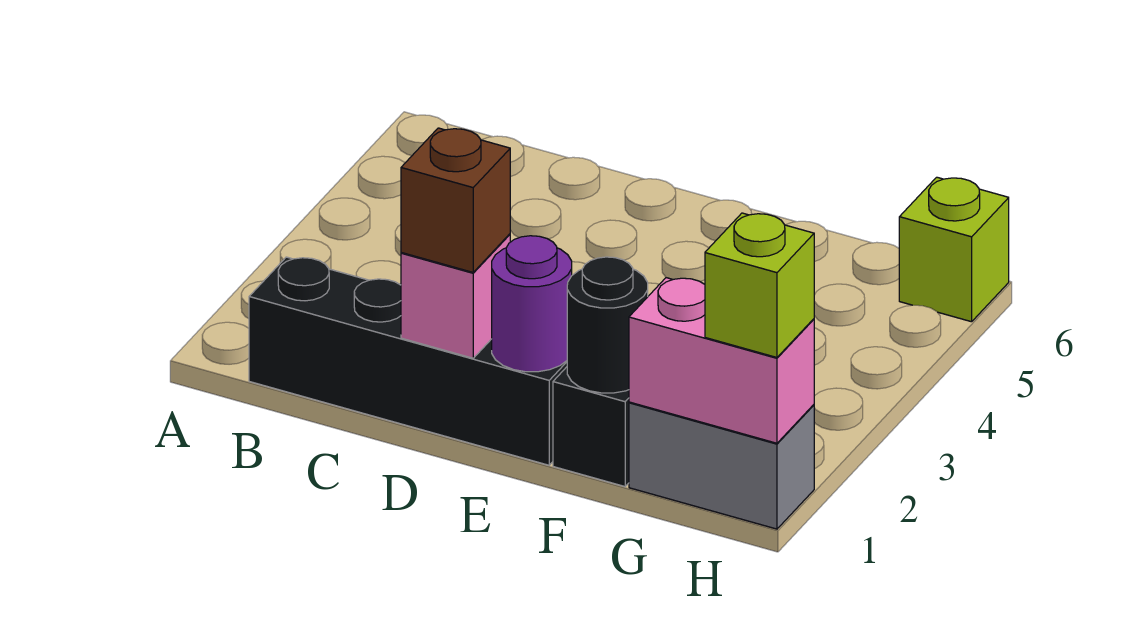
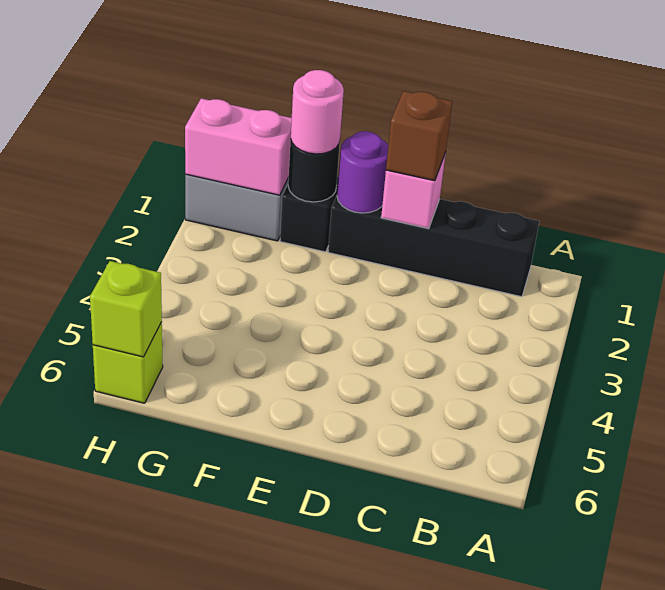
none -> pink 1x1 round brick [291,70,344,154]
lime 1x1 brick [705,213,814,357] -> lime 1x1 brick moved to [90,261,162,357]

